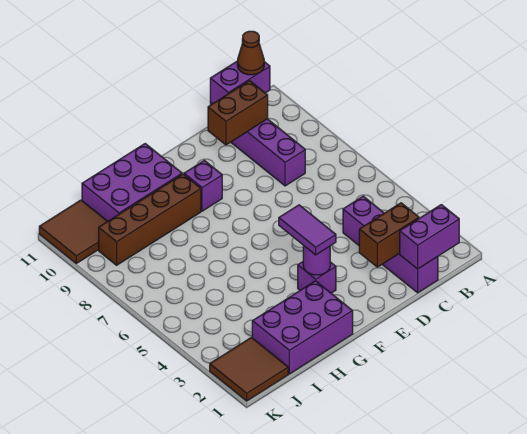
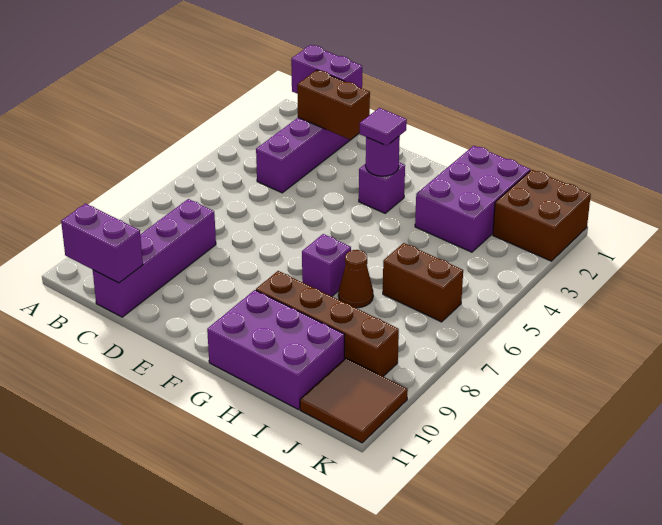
brown 1x1 cone [237,31,264,75] -> brown 1x1 cone moved to [338,250,373,308]
brown 1x2 brick [208,81,268,145] -> brown 1x2 brick moved to [383,243,463,322]
purple 1x2 tile [279,205,336,255] -> purple 1x1 tile [360,108,407,146]
purple 1x1 brick [184,160,222,211] -> purple 1x1 brick moved to [302,234,351,296]
purple 2x3 brick [252,281,353,374] -> purple 2x3 brick turned to [415,146,530,252]
brown 2x2 tile [210,337,288,401] -> brown 2x2 brick [493,170,591,261]

